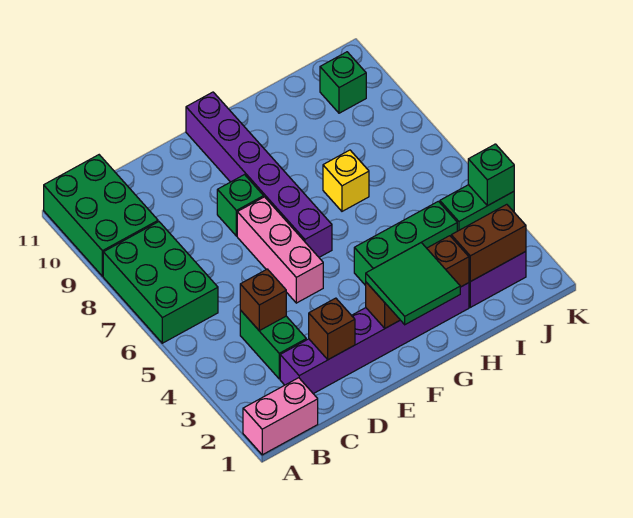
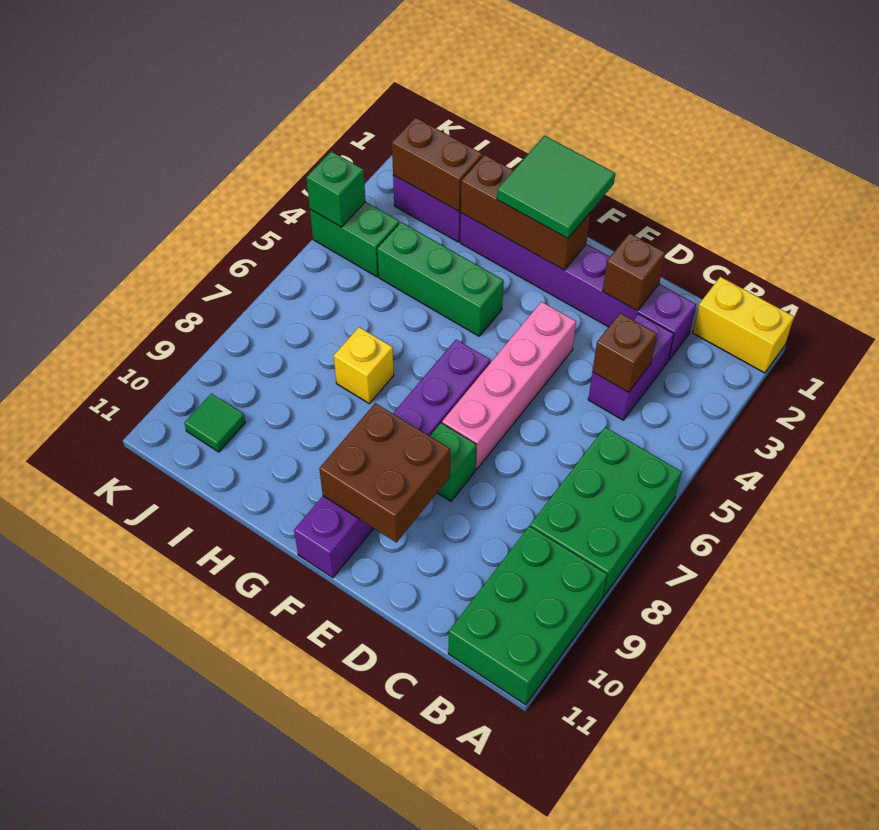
pink 1x2 brick [243,378,318,455] -> yellow 1x2 brick [693,277,794,373]
green 1x2 brick [240,310,306,379] -> purple 1x2 brick [588,314,674,420]
pink 1x3 brick [237,197,323,303] -> pink 1x4 brick [442,302,576,469]
none -> brown 2x2 brick [319,403,450,543]
green 1x1 brick [320,52,366,113] -> green 1x1 tile [184,394,245,452]

